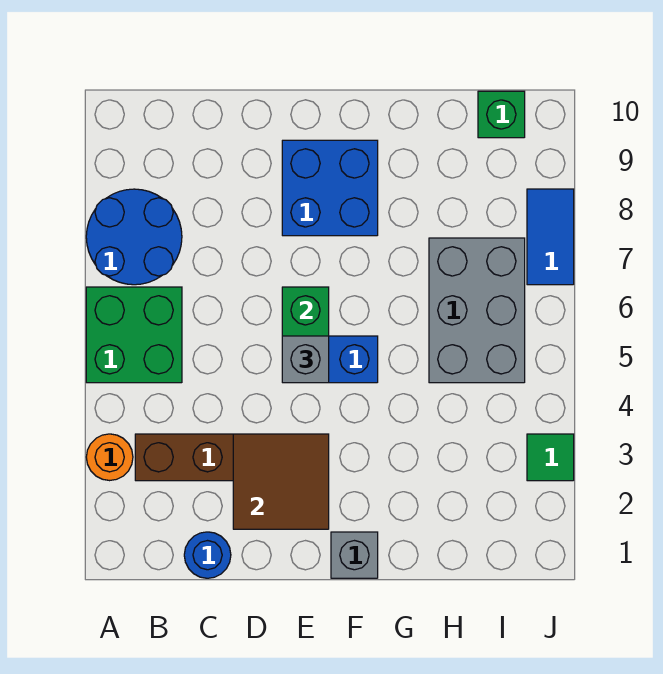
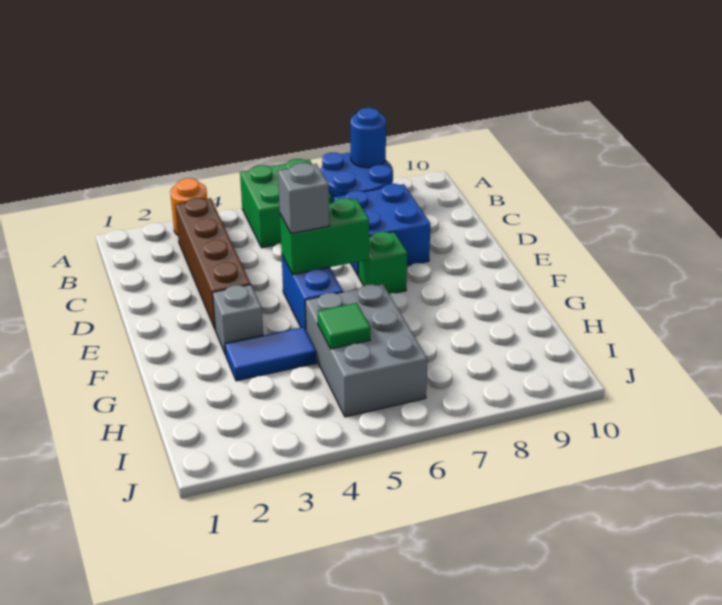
blue 1x1 round brick [184,532,231,578] -> blue 1x1 round brick moved to [350,108,386,168]
brown 2x2 tile [233,434,329,529] -> none
blue 2x2 brick [282,140,378,236] -> blue 2x2 brick moved to [334,184,430,275]
grey 1x1 brick [331,532,378,578] -> grey 1x1 brick moved to [212,285,263,355]
grey 2x3 brick [429,238,525,383] -> grey 2x3 brick turned to [305,284,427,417]
green 1x1 brick [478,91,525,138] -> green 1x1 brick moved to [358,232,407,294]
green 1x1 tile [527,434,574,481] -> green 1x1 tile moved to [318,303,370,349]
blue 1x2 tile [527,189,574,285] -> blue 1x2 tile moved to [225,327,316,381]

